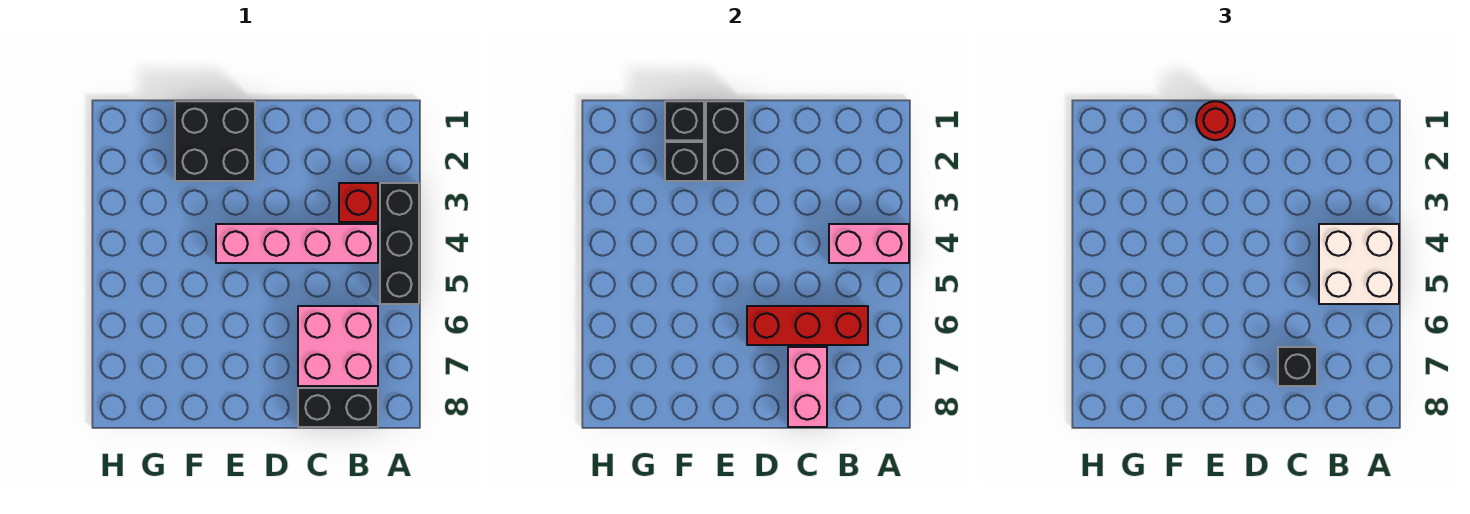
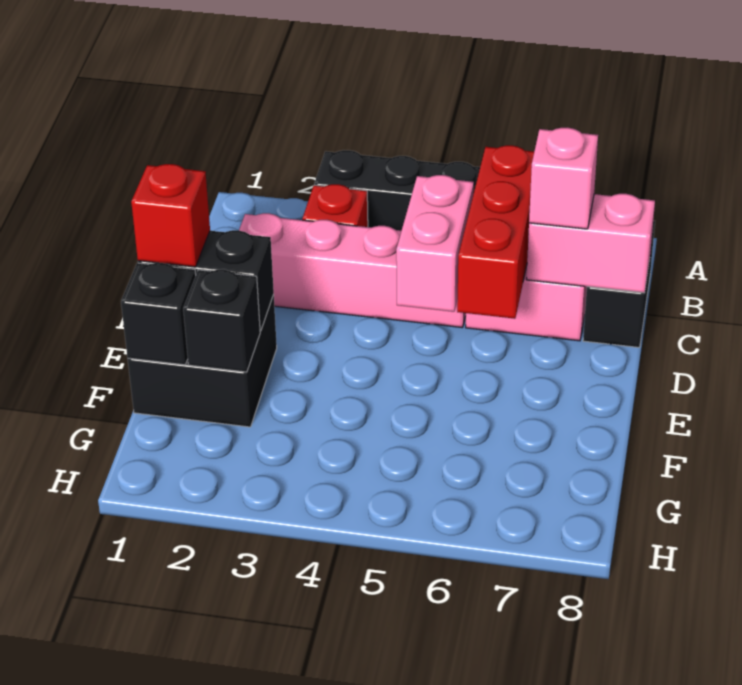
pink 1x2 brick [829,224,909,263] -> pink 1x2 brick moved to [396,175,474,312]
white 2x2 brick [1319,224,1399,304] -> none
pink 1x4 brick [216,224,378,263] -> pink 1x4 brick turned to [239,213,466,328]
black 1x1 brick [1278,347,1317,386] -> pink 1x1 brick [529,127,598,229]
red 1x1 round brick [1196,101,1235,140] -> red 1x1 brick [131,164,210,267]

